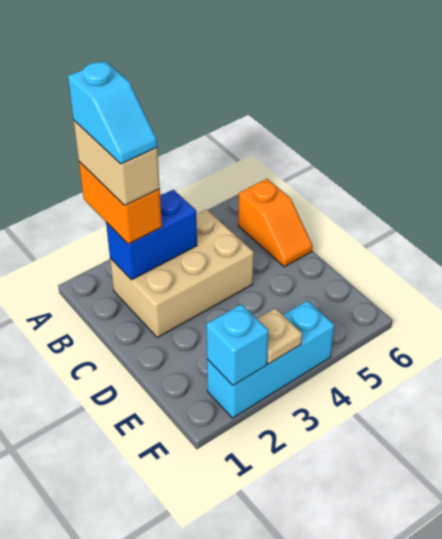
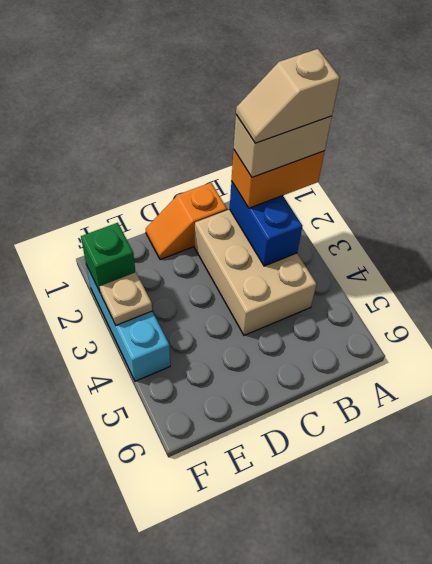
cyan 1x2 slope [68,61,157,164] -> tan 1x2 slope [236,49,340,143]
orange 1x2 slope [238,179,313,267] -> orange 1x2 slope moved to [146,183,227,260]
cyan 1x1 brick [206,304,269,386] -> green 1x1 brick [81,223,135,293]

